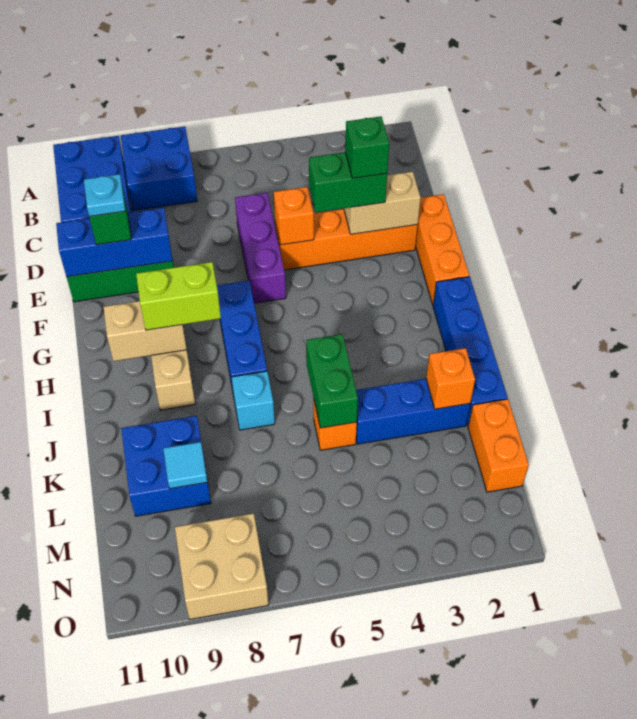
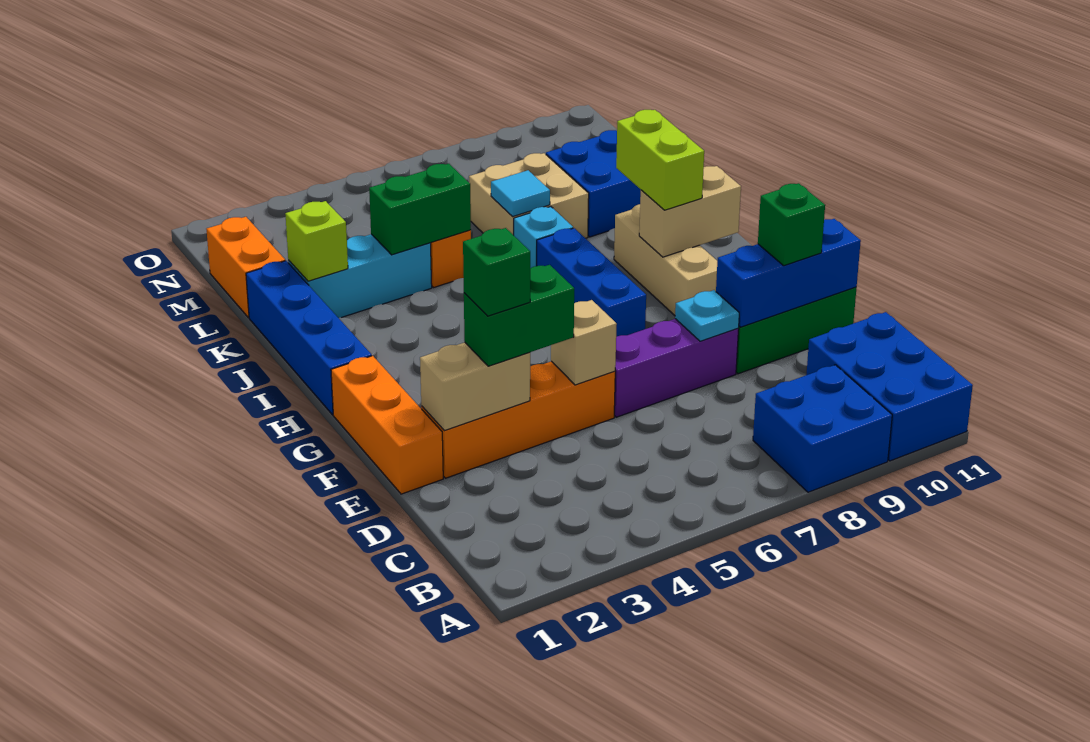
purple 1x3 brick [235,193,286,303] -> purple 1x3 brick turned to [614,319,739,417]
orange 1x1 brick [274,187,314,245] -> tan 1x1 brick [551,300,617,385]
cyan 1x1 plate [84,174,126,216] -> cyan 1x1 plate moved to [675,290,739,341]
lime 1x2 brick [136,262,221,330] -> lime 1x2 brick turned to [616,110,704,210]
green 1x2 brick [306,334,358,428] -> green 1x2 brick turned to [369,164,471,255]
blue 1x3 brick [356,379,470,444] -> cyan 1x3 brick [288,234,432,318]
orange 1x1 brick [426,348,475,409] -> lime 1x1 brick [285,201,348,281]
cyan 1x1 tile [163,442,207,489] -> cyan 1x1 tile moved to [491,170,550,216]
tan 2x2 brick [175,513,268,619] -> tan 2x2 brick moved to [469,153,589,238]

